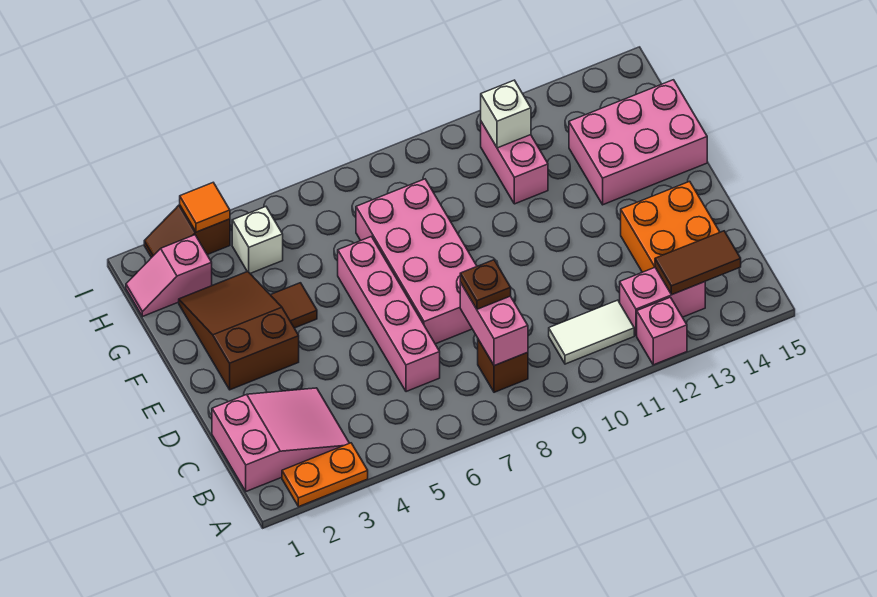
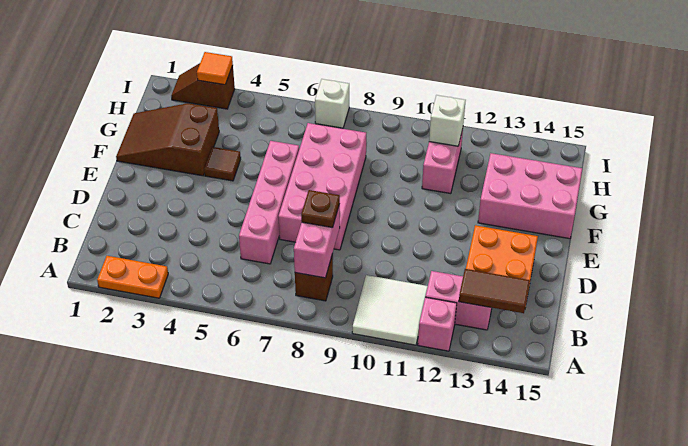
pink 2x3 slope [212,388,349,491] -> none
white 1x2 tile [549,300,634,364] -> white 2x2 tile [352,275,428,345]
brown 2x3 slope [179,271,299,390] -> brown 2x3 slope turned to [116,103,219,176]
pink 1x2 slope [126,235,212,317] -> none
white 1x1 brick [232,207,283,273] -> white 1x1 brick moved to [315,79,349,128]

